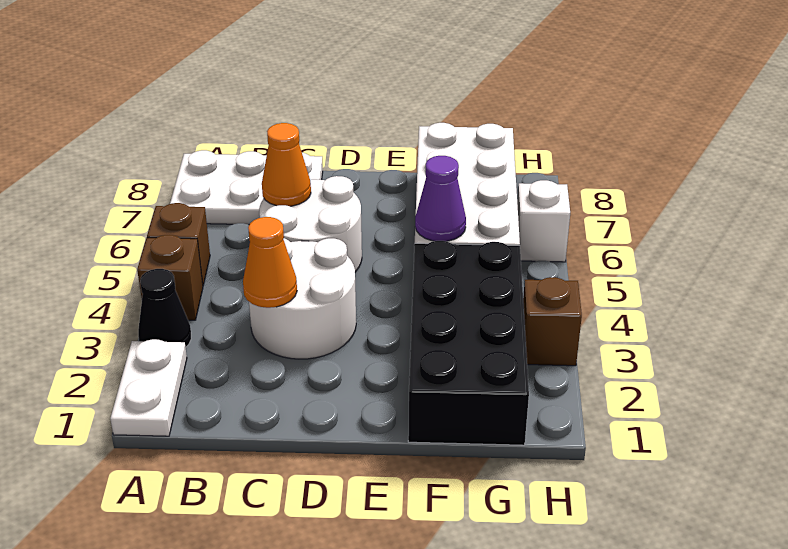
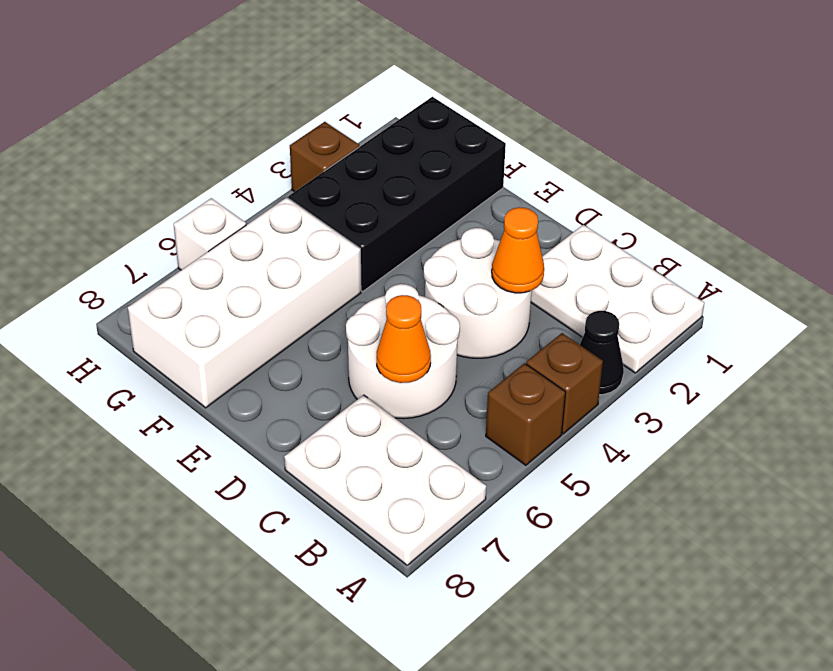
white 1x2 plate [110,339,187,436] -> white 2x3 plate [531,225,704,373]
purple 1x1 cone [415,156,466,241] -> none

